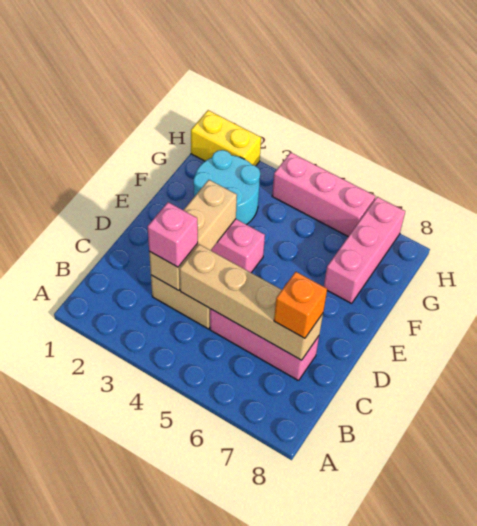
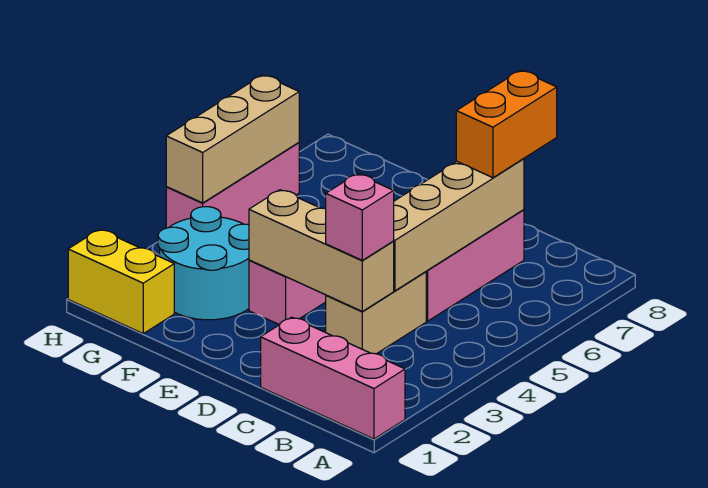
orange 1x1 brick [274,272,327,338] -> orange 1x2 brick [456,70,557,178]
pink 1x3 brick [324,197,405,304] -> pink 1x3 brick moved to [261,317,405,439]
yellow 1x2 brick [191,110,261,166] -> yellow 1x2 brick turned to [68,229,174,333]
none -> tan 1x3 brick [166,75,299,203]

